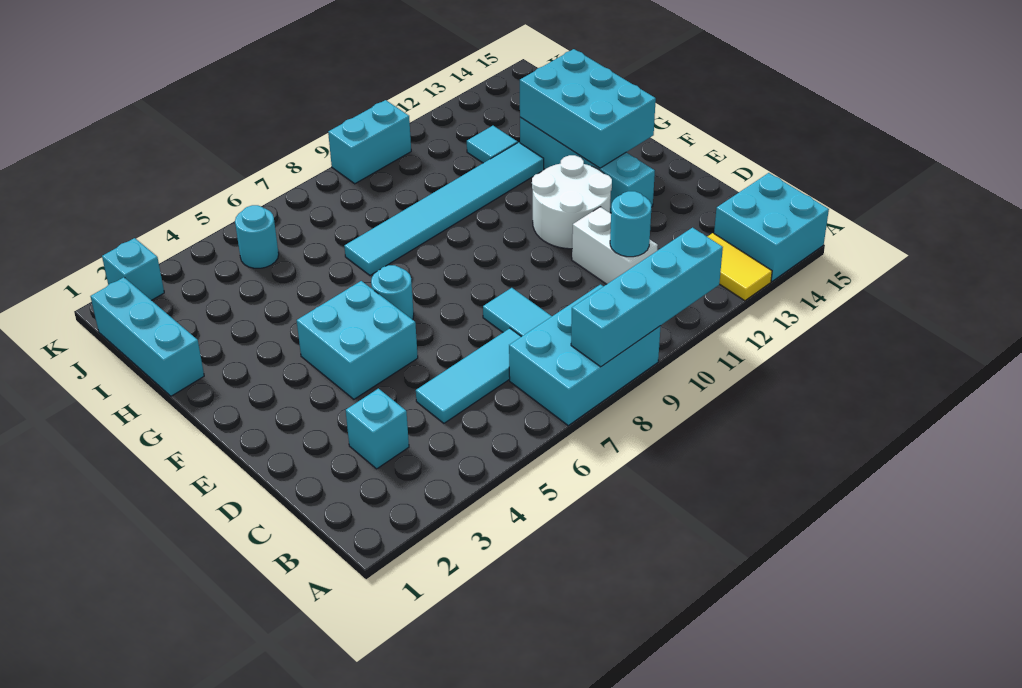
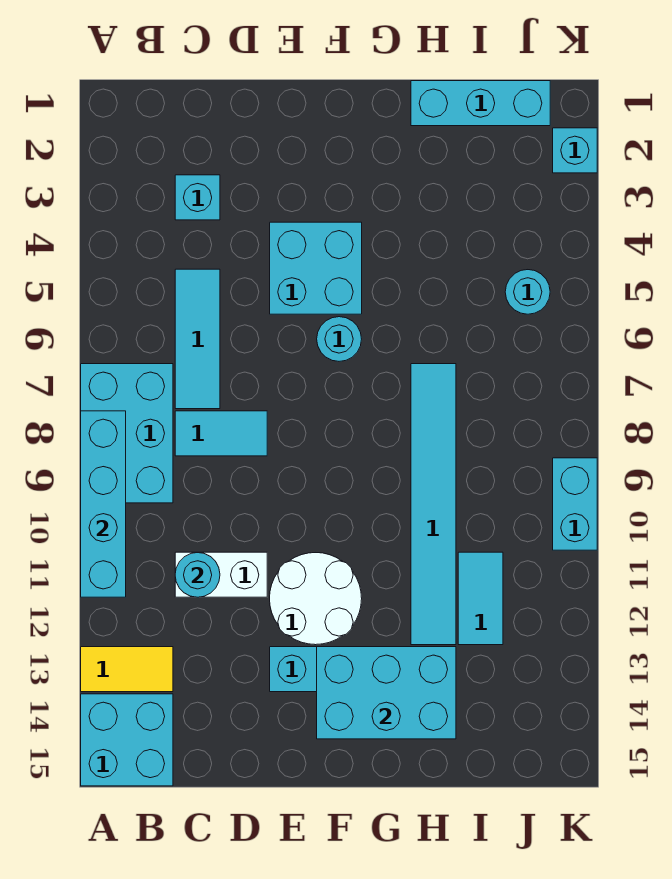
cyan 1x1 tile [467,126,518,163] -> cyan 1x2 tile [458,552,503,645]

